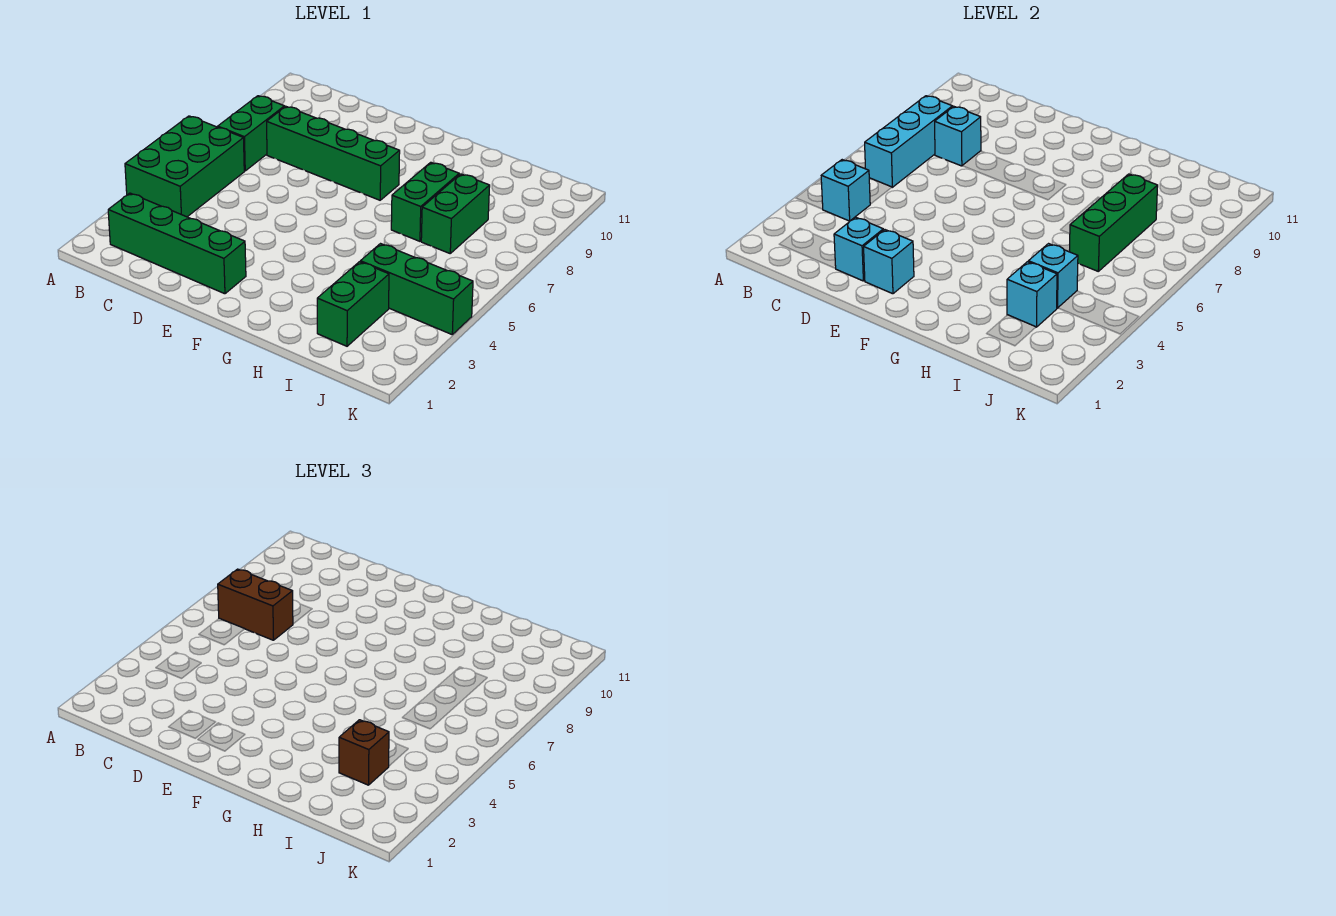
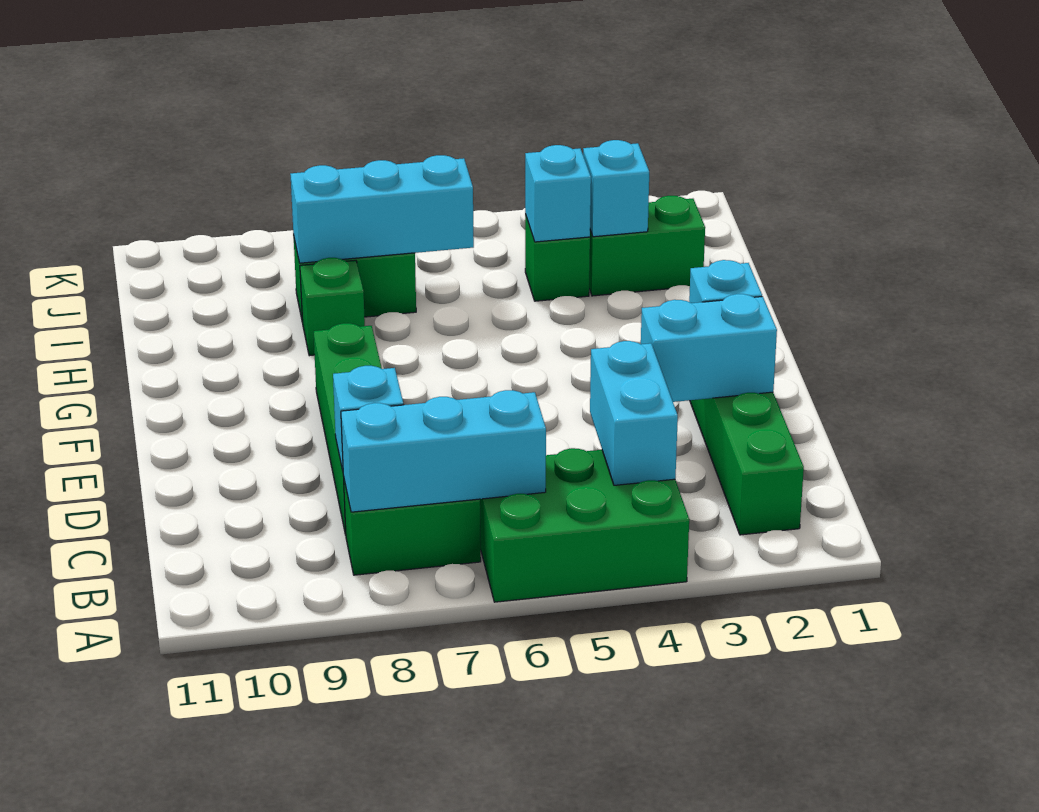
cyan 1x1 brick [821,160,870,221] -> cyan 1x2 brick [590,341,678,485]
brown 1x2 brick [218,569,293,640] -> none
cyan 1x1 brick [834,217,883,281] -> cyan 1x2 brick [641,294,777,402]
green 1x2 brick [391,162,459,241] -> green 1x1 brick [300,258,365,356]
brown 1x1 brick [339,720,389,785] -> none
green 1x3 brick [360,244,473,334] -> green 1x1 brick [525,214,590,301]
green 1x3 brick [1070,174,1158,271] -> cyan 1x3 brick [290,155,474,263]

